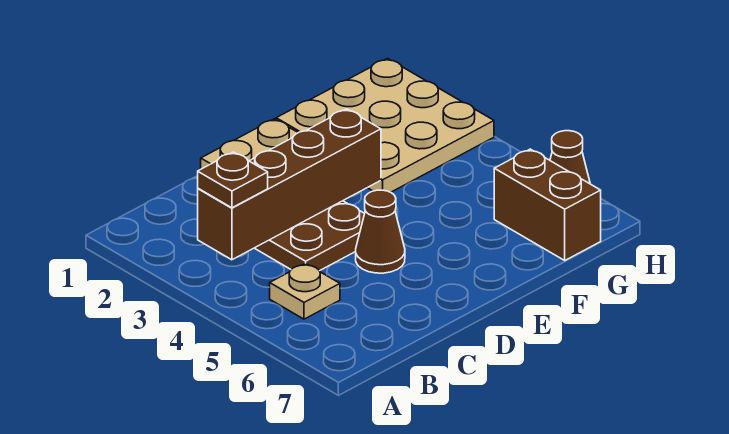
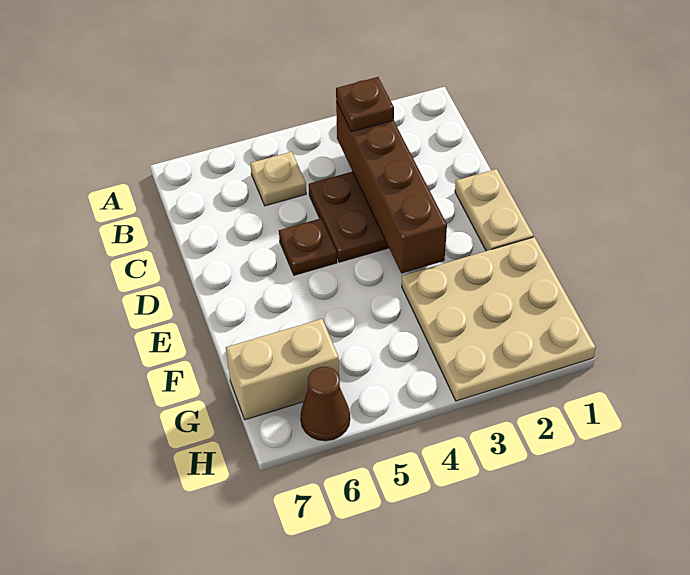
brown 1x1 cone [356,190,405,273] -> brown 1x1 plate [279,218,337,275]
brown 1x2 brick [494,149,601,260] -> tan 1x2 brick [226,319,339,420]

